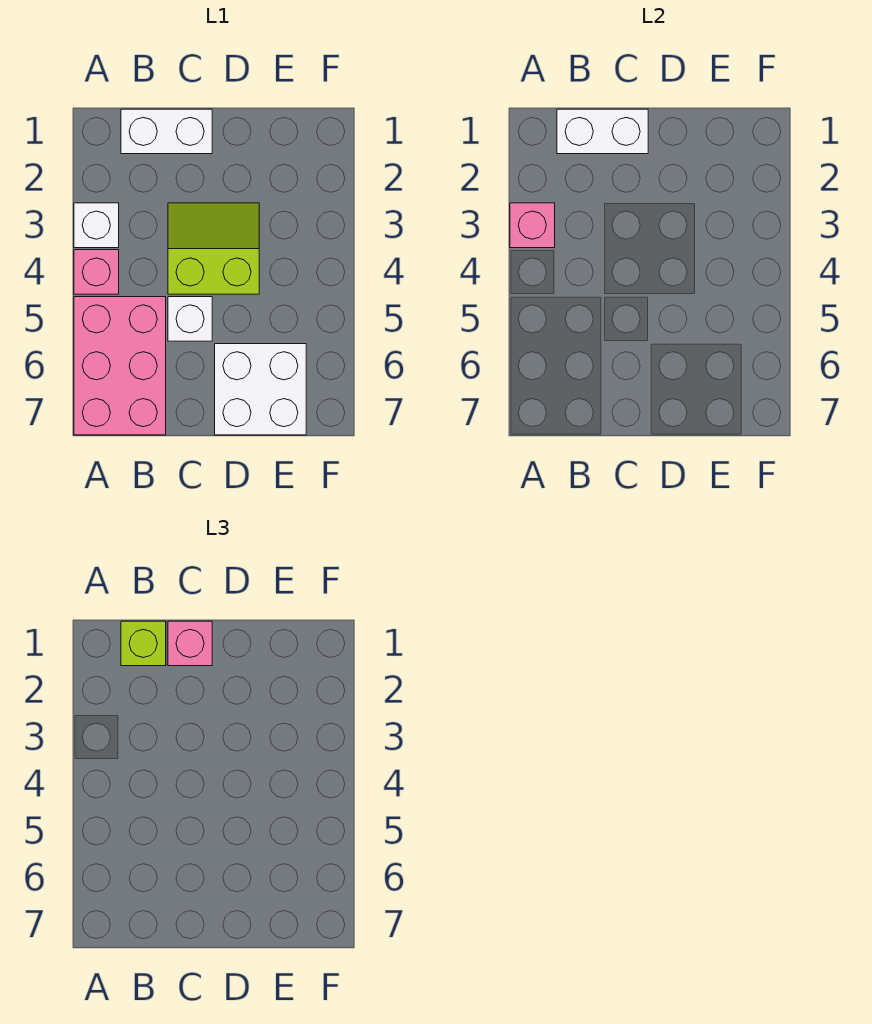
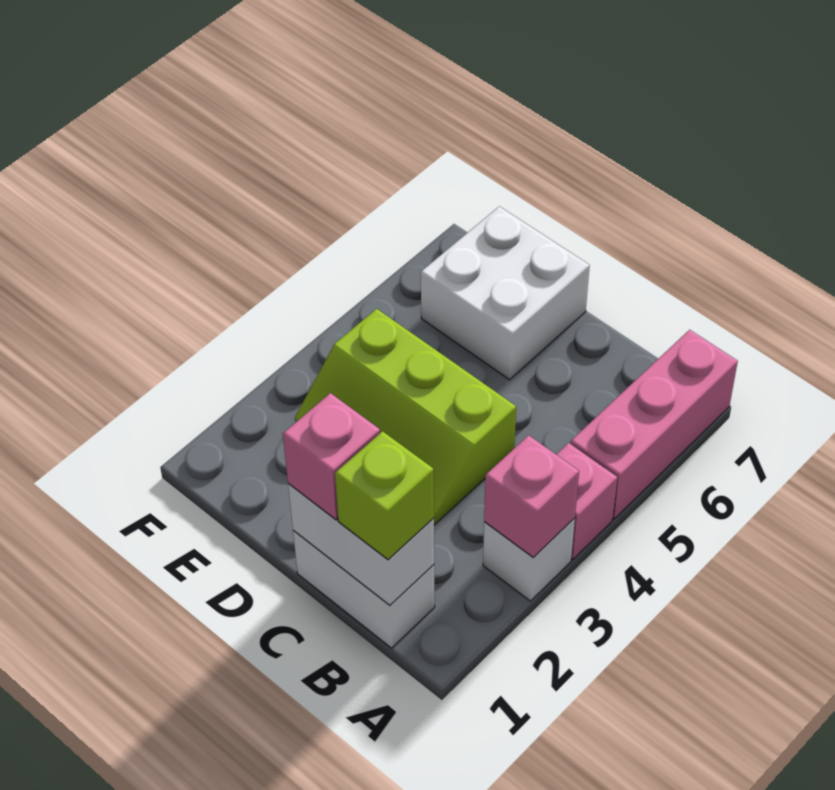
pink 2x3 brick [74,297,166,435] -> pink 1x3 brick [570,330,738,519]
lime 2x2 slope [168,203,259,294] -> lime 2x3 slope [295,309,516,525]
white 1x1 brick [168,297,212,341] -> none

